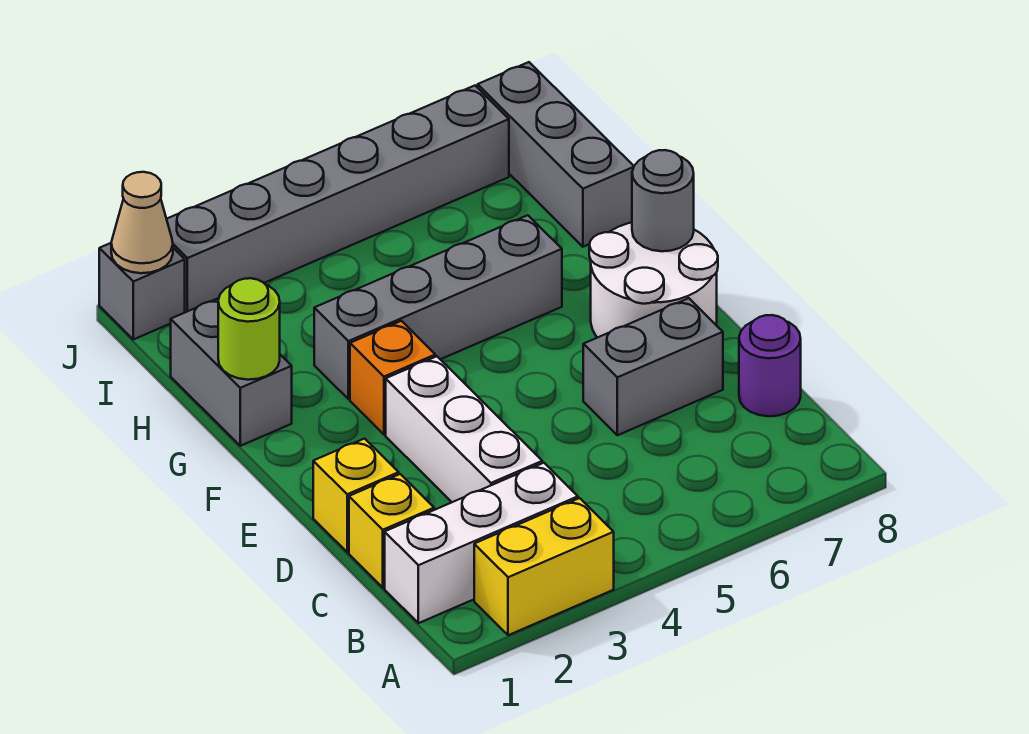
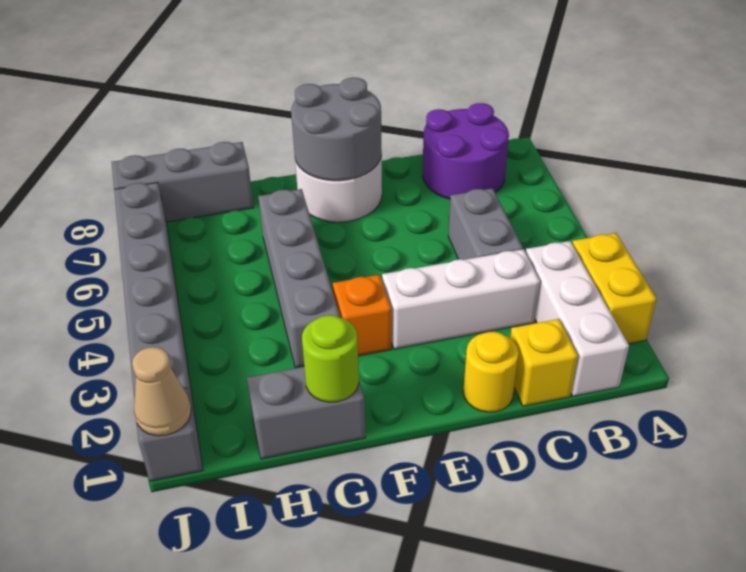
purple 1x1 round brick [739,315,801,416] -> purple 2x2 round brick [423,103,509,199]
yellow 1x1 brick [313,439,399,552] -> yellow 1x1 round brick [463,332,519,412]
grey 1x2 brick [583,298,723,435] -> grey 1x2 brick moved to [448,188,523,260]
grey 1x1 round brick [632,150,694,251] -> grey 2x2 round brick [291,77,382,181]

